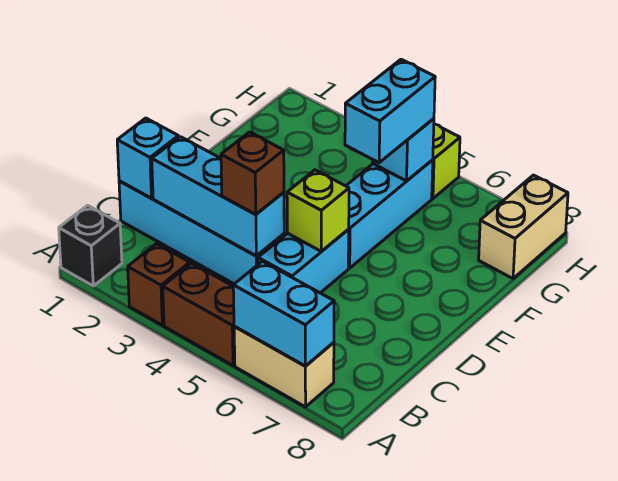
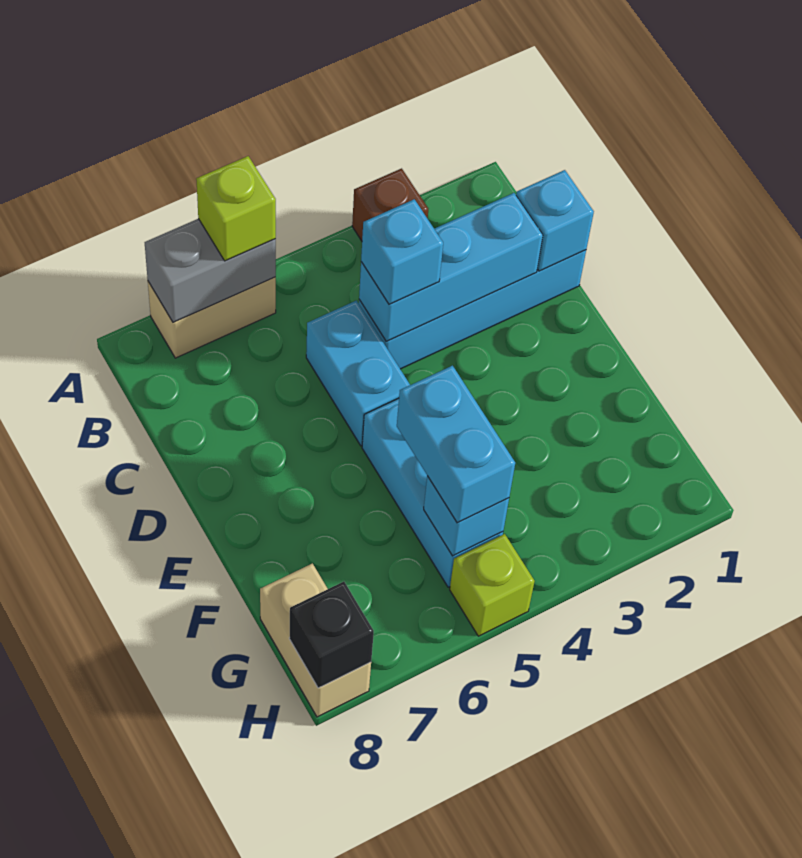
black 1x1 brick [59,205,122,286] -> black 1x1 brick moved to [289,582,374,688]
brown 1x2 brick [163,263,235,366] -> none
cyan 1x2 brick [233,261,334,366] -> grey 1x2 brick [145,219,276,322]
brown 1x1 brick [221,132,284,214] -> cyan 1x1 brick [361,199,443,305]
lime 1x1 brick [287,170,349,251] -> lime 1x1 brick moved to [196,156,276,261]

